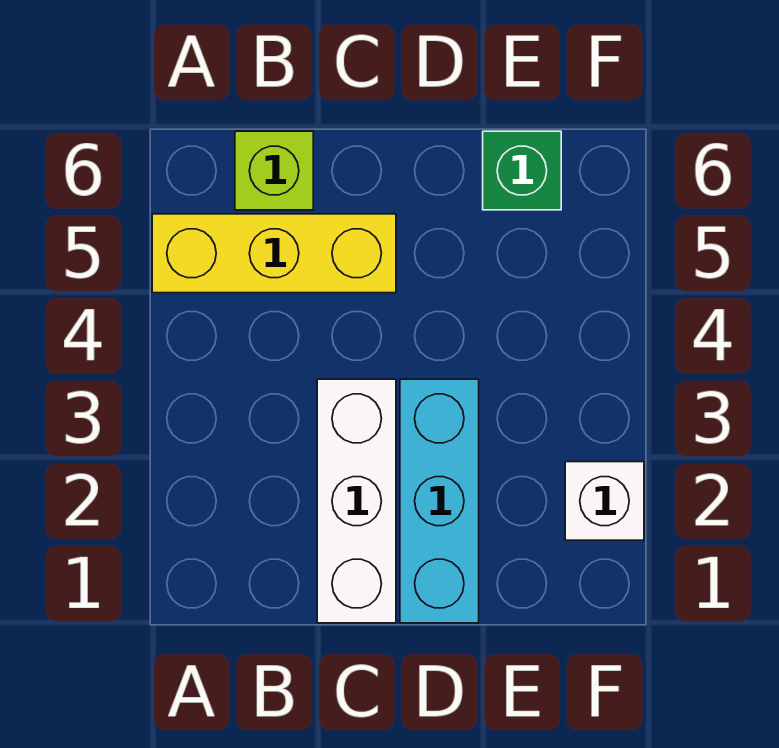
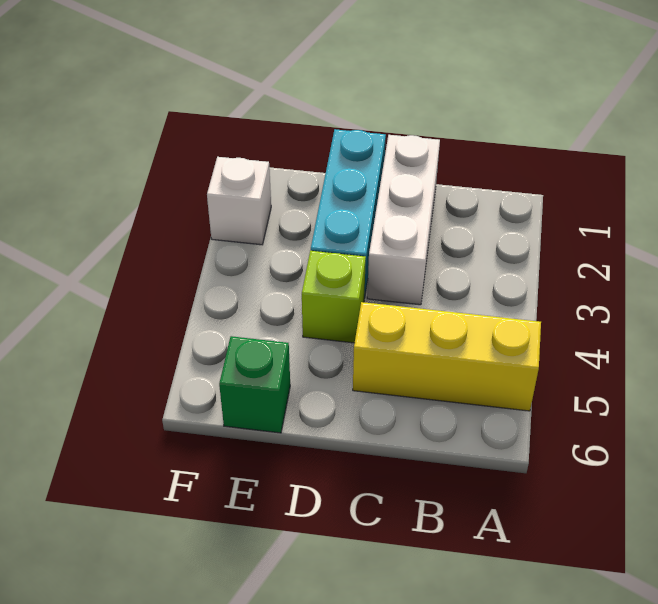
lime 1x1 brick [235,131,313,210] -> lime 1x1 brick moved to [302,251,366,343]

